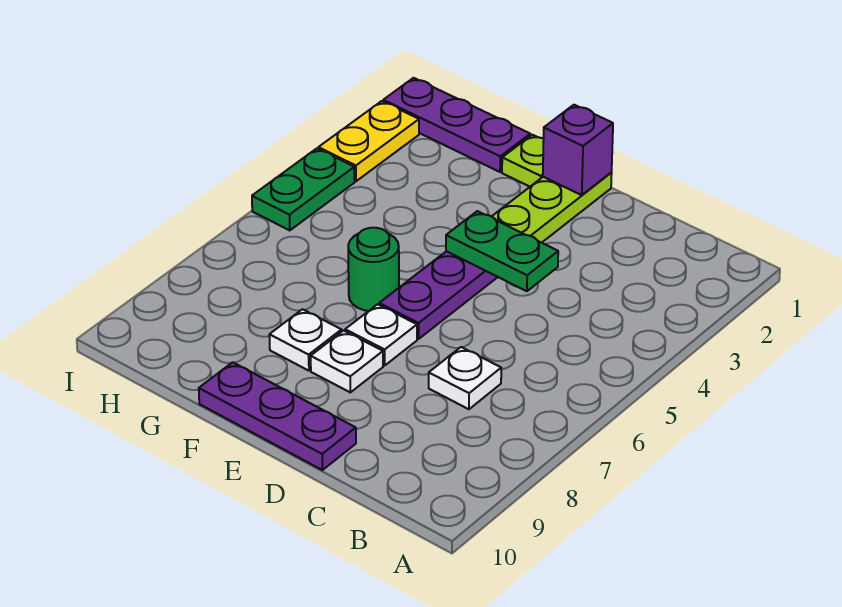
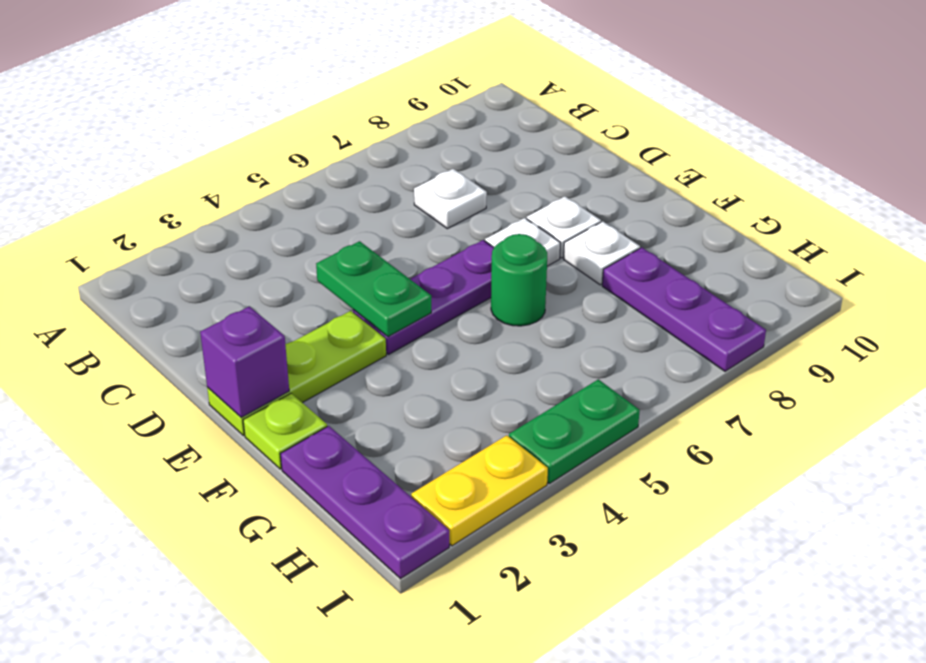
purple 1x3 plate [199,362,356,470] -> purple 1x3 plate moved to [602,248,766,371]

